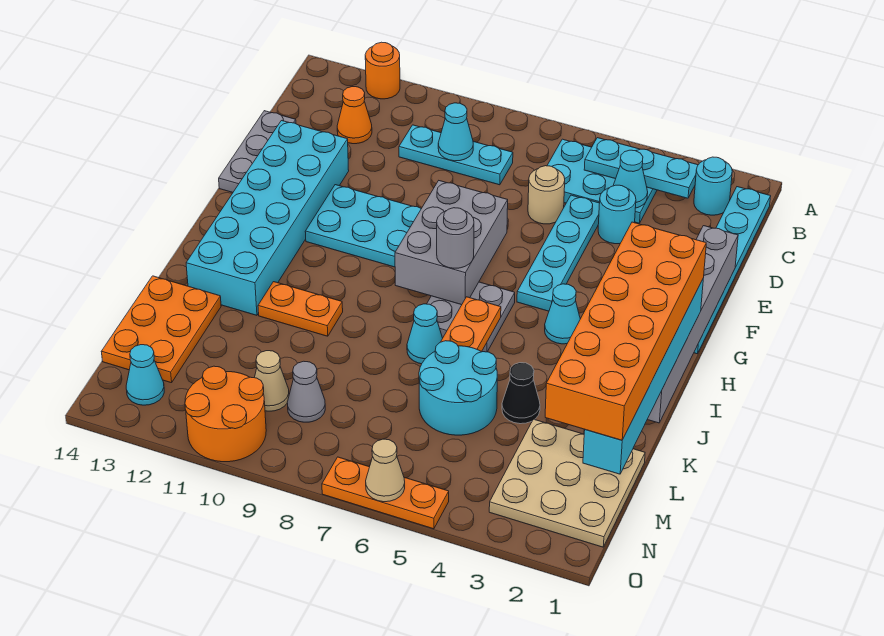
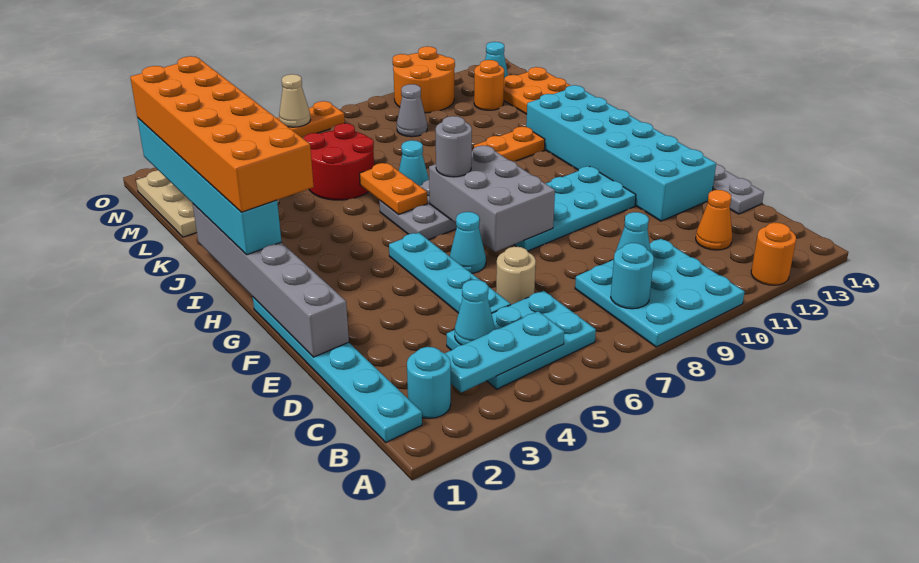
cyan 1x3 plate [399,125,513,185] -> cyan 3x3 plate [575,239,745,347]
cyan 1x1 round brick [598,185,636,244] -> cyan 1x1 round brick moved to [611,243,654,309]
cyan 1x1 cone [545,284,580,344] -> cyan 1x1 cone moved to [450,212,486,273]
black 1x1 cone [502,363,540,424] -> none
cyan 2x2 round brick [419,341,497,435] -> red 2x2 round brick [304,123,374,200]
tan 1x1 cone [254,351,289,411] -> none
none -> orange 1x1 round brick [474,60,504,110]

